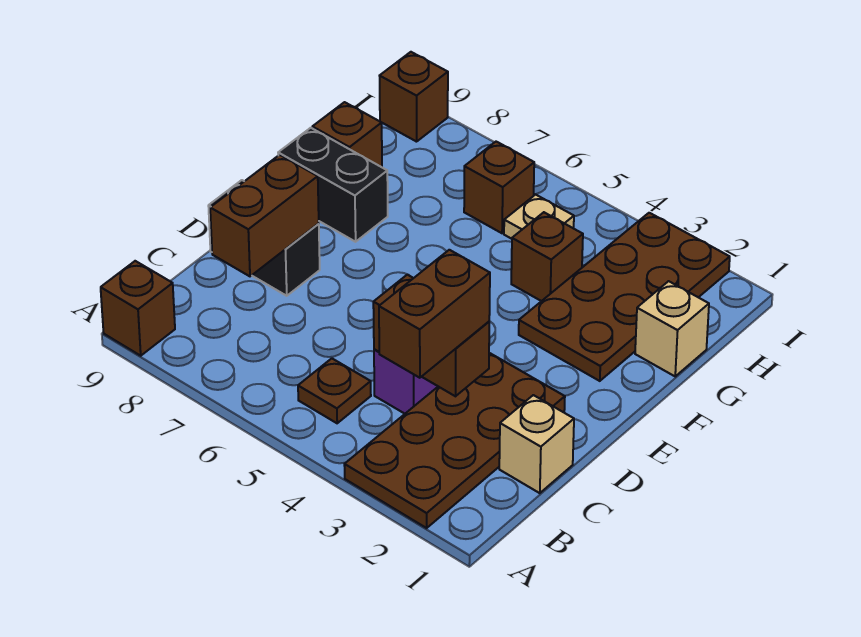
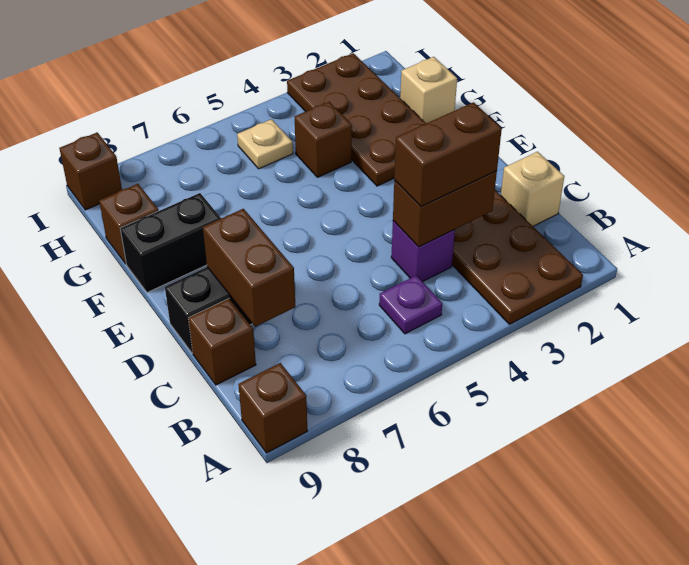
brown 1x2 brick [379,250,490,378] -> brown 1x2 brick turned to [394,102,502,207]
brown 1x1 plate [298,358,371,423] -> purple 1x1 plate [379,275,442,334]
brown 1x1 brick [464,142,534,233] -> brown 1x1 brick moved to [188,299,256,385]

